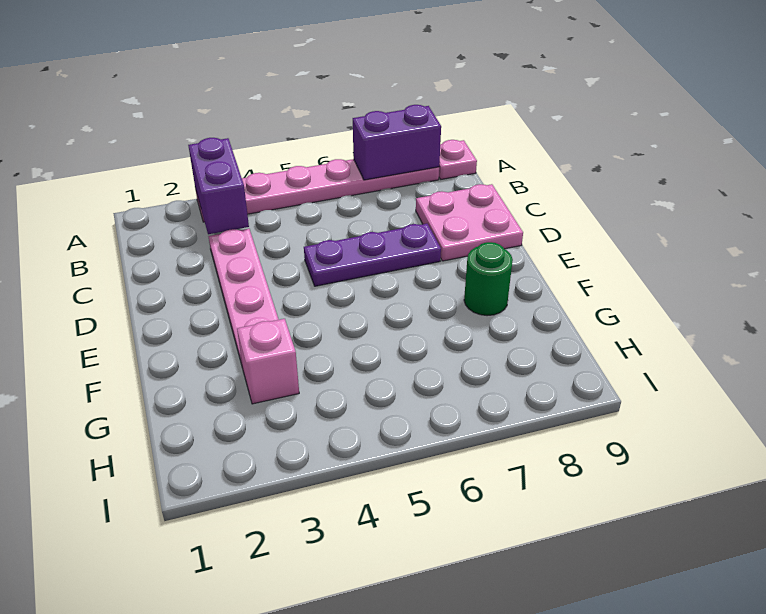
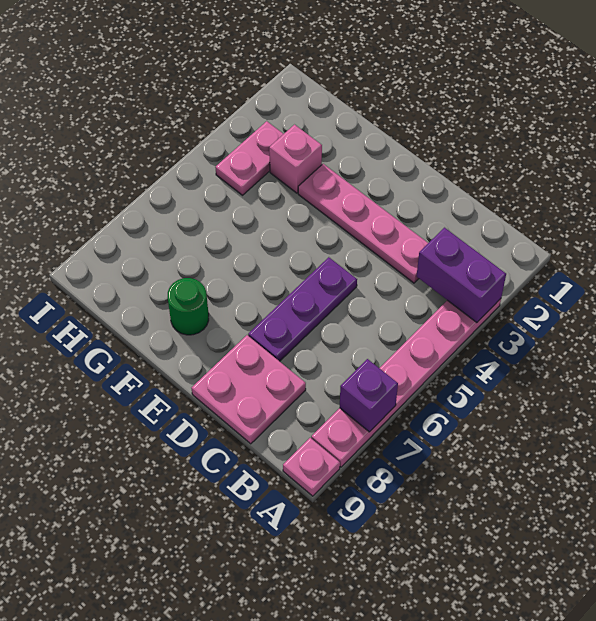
purple 1x2 brick [353,105,441,180] -> purple 1x1 brick [340,359,398,432]
none -> pink 1x2 plate [215,121,283,195]

